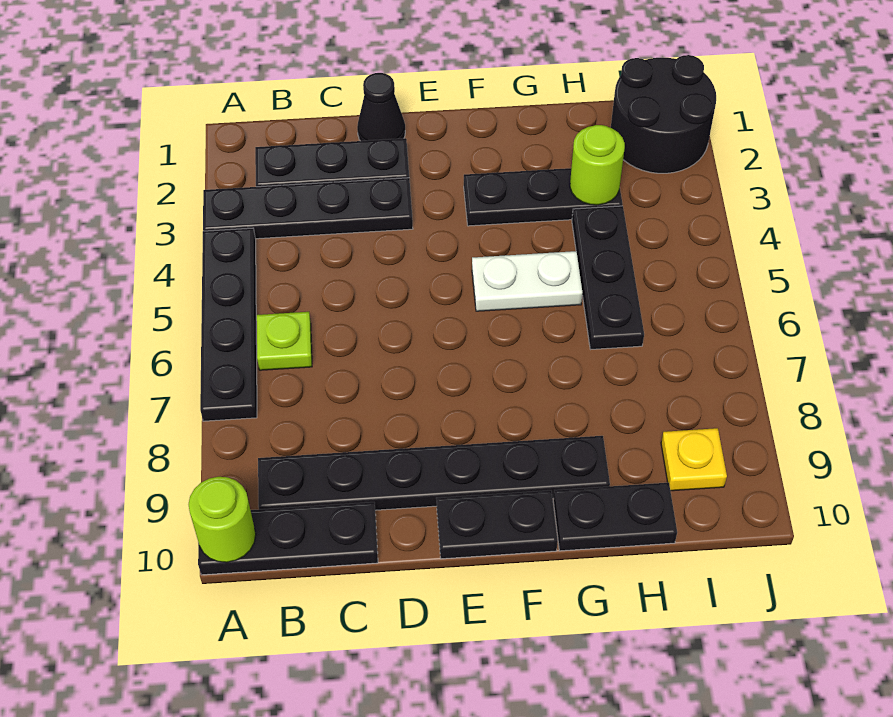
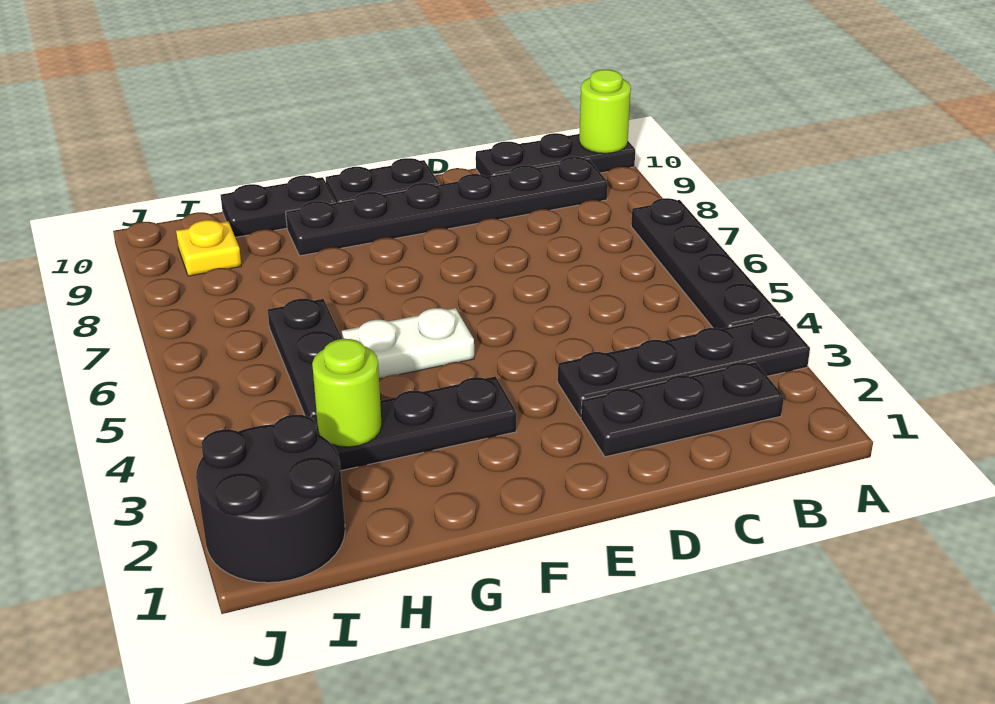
lime 1x1 plate [257,312,312,370] -> none
black 1x1 cone [357,73,405,141] -> none

